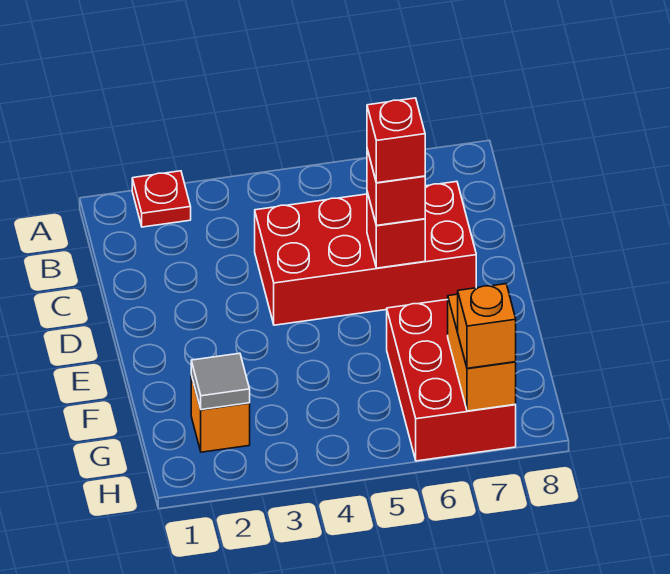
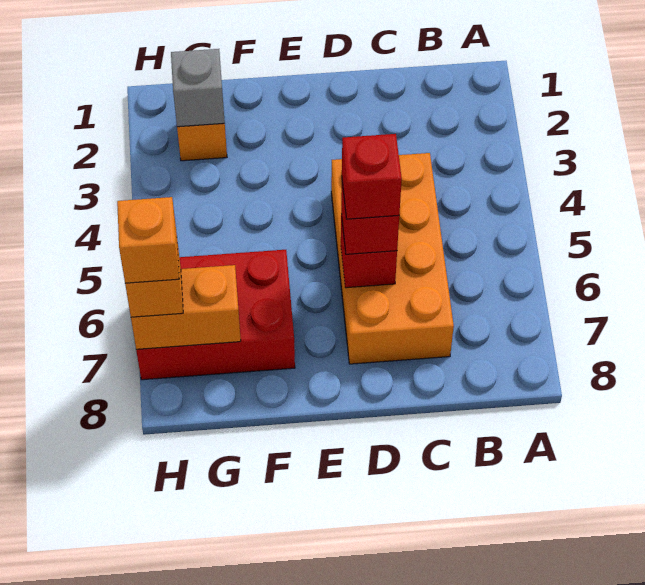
red 1x1 plate [132,171,191,227] -> none
red 2x4 brick [255,182,476,325] -> orange 2x4 brick [331,153,454,364]
grey 1x1 tile [191,353,250,410] -> grey 1x1 brick [171,49,225,127]
none -> orange 1x1 brick [117,197,179,283]

